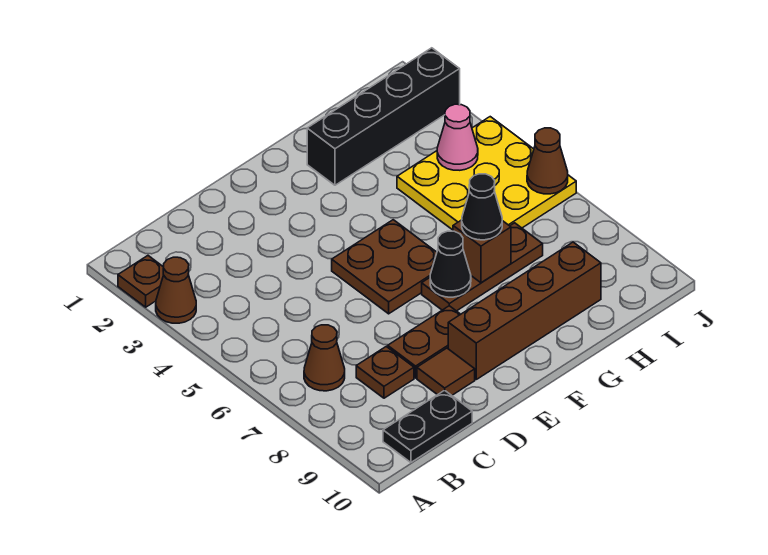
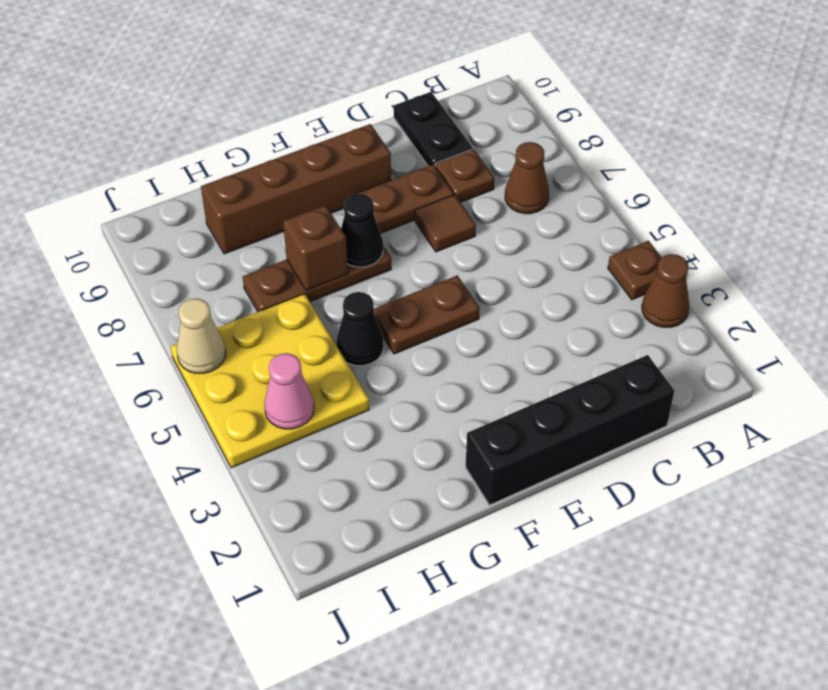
brown 1x1 plate [118,256,164,307] -> brown 1x1 plate moved to [608,241,662,300]
black 1x2 plate [383,390,472,462] -> black 1x2 plate turned to [394,92,472,166]
brown 1x1 tile [417,348,475,395] -> brown 1x1 tile moved to [415,195,476,252]
brown 2x2 plate [332,220,437,314] -> brown 1x2 plate [373,275,480,354]
black 1x4 brick [307,48,460,185] -> black 1x4 brick moved to [466,355,674,505]
black 1x1 cone [462,174,502,240] -> black 1x1 cone moved to [336,292,383,366]
brown 1x1 cone [527,128,568,194] -> tan 1x1 cone [177,298,226,373]

